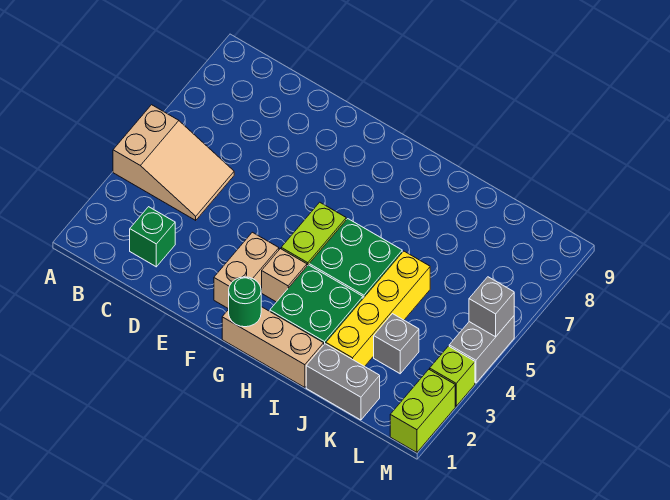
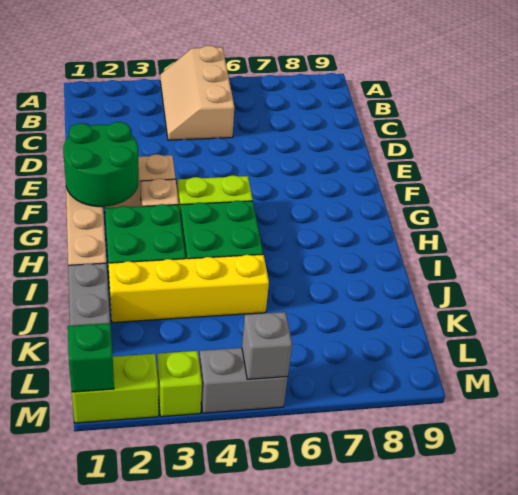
tan 2x3 slope [113,105,234,220] -> tan 2x3 slope turned to [160,46,234,140]
green 1x1 brick [130,207,175,267] -> green 1x1 brick moved to [68,323,114,392]
green 1x1 round brick [229,277,261,327] -> green 2x2 round brick [63,122,139,207]
grey 1x1 brick [374,314,419,374] -> none

